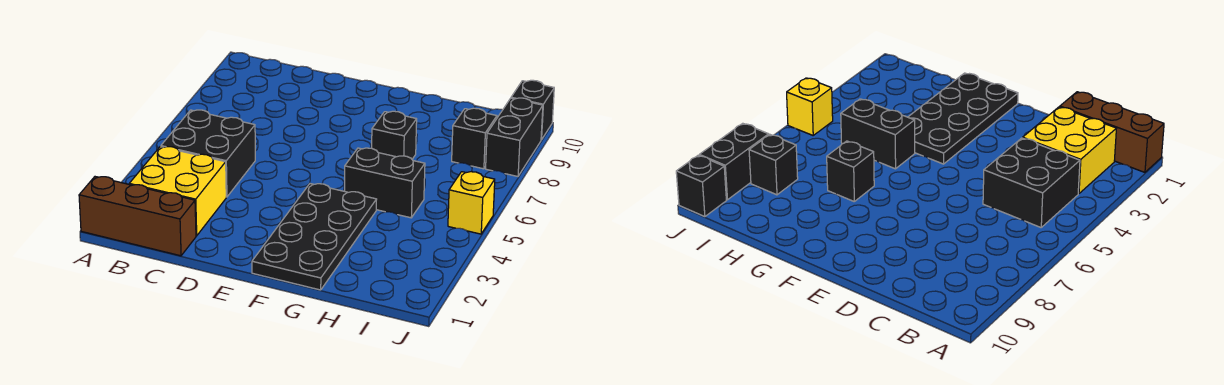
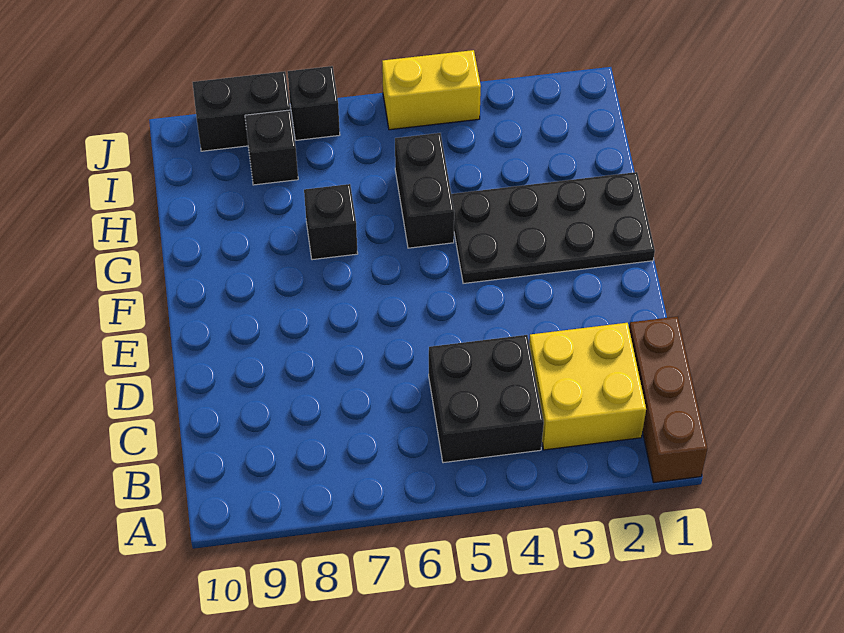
yellow 1x1 brick [448,172,495,234] -> yellow 1x2 brick [382,50,481,130]
black 1x1 brick [511,80,554,140] -> black 1x1 brick moved to [288,66,340,140]

